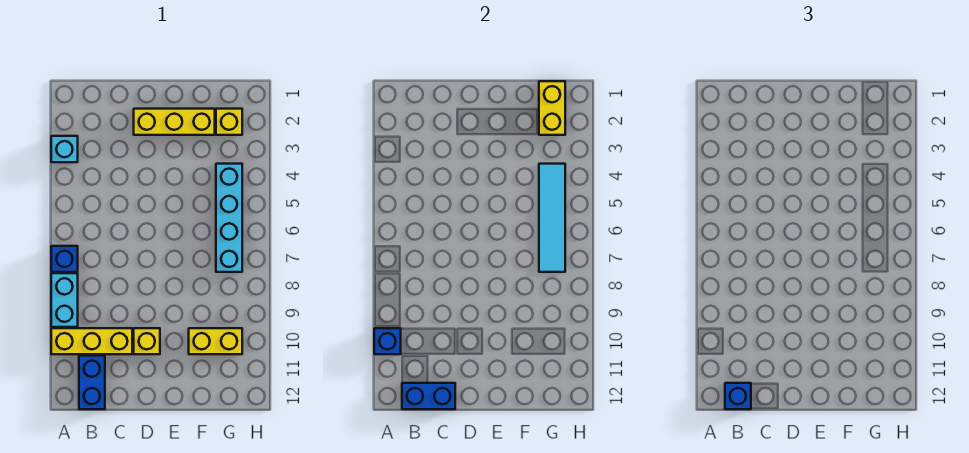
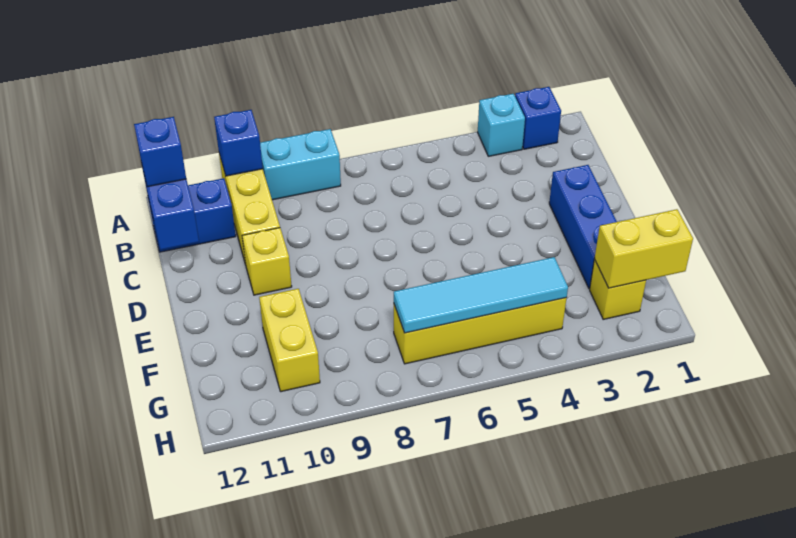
blue 1x1 brick [51,246,78,272] -> blue 1x1 brick moved to [515,87,561,149]
yellow 1x3 brick [134,109,215,135] -> blue 1x3 brick [549,165,617,289]
cyan 1x4 brick [216,164,242,272] -> yellow 1x4 brick [394,298,567,364]

